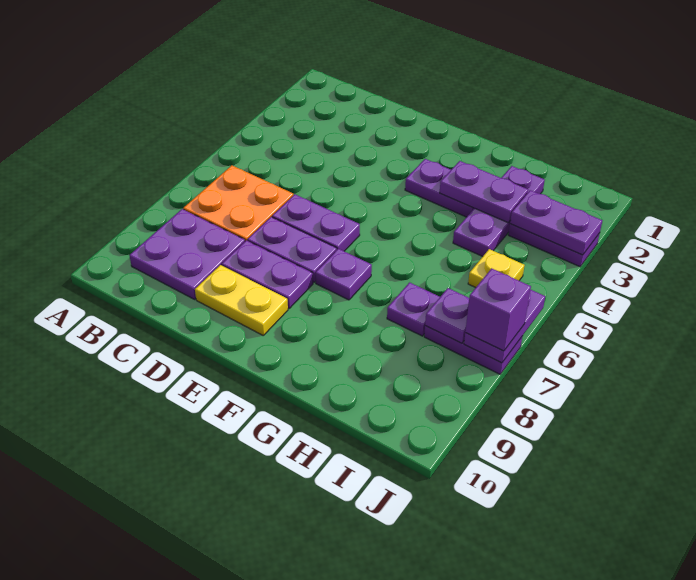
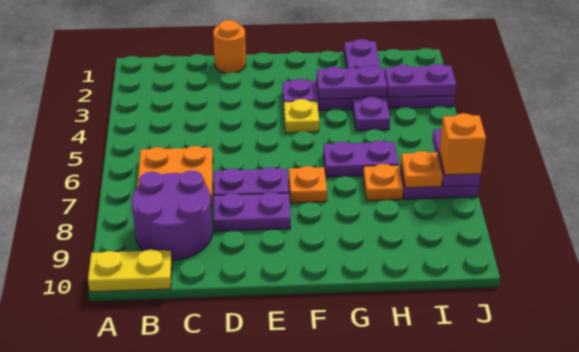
purple 2x2 plate [129,209,245,299] -> purple 2x2 round brick [132,170,212,260]
none -> orange 1x1 round brick [213,20,246,73]
purple 1x2 plate [272,194,360,251] -> purple 1x2 plate moved to [323,140,399,177]
yellow 1x2 plate [195,265,288,335] -> yellow 1x2 plate moved to [88,250,172,292]
purple 1x1 plate [315,249,372,300] -> orange 1x1 plate [289,166,327,203]
purple 1x3 plate [453,166,545,256] -> purple 1x4 plate [344,39,390,131]
purple 1x1 plate [387,282,440,336] -> orange 1x1 plate [363,164,403,201]
yellow 1x1 plate [468,249,525,288] -> yellow 1x1 plate moved to [284,99,319,133]
purple 1x1 plate [425,288,469,343] -> orange 1x1 plate [401,151,443,188]
purple 1x1 brick [465,269,531,351] -> orange 1x1 brick [439,113,486,175]

